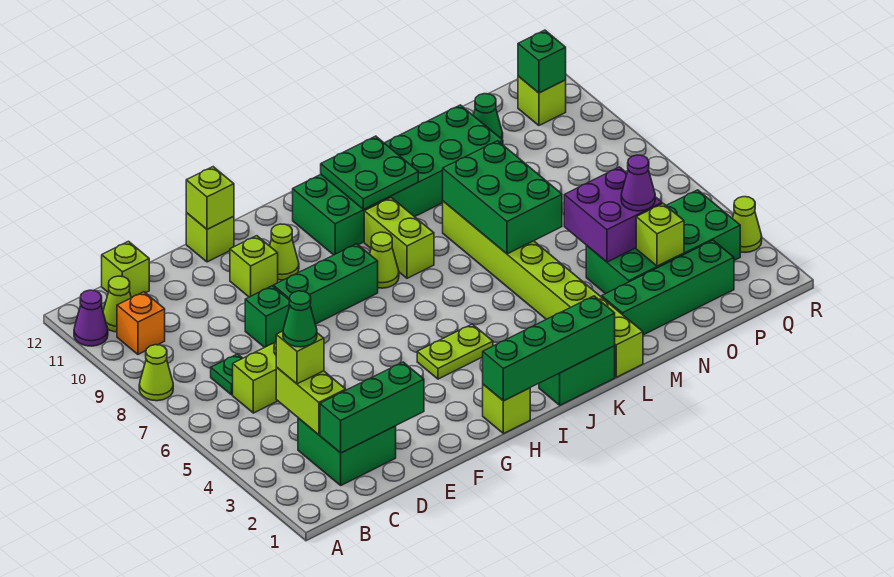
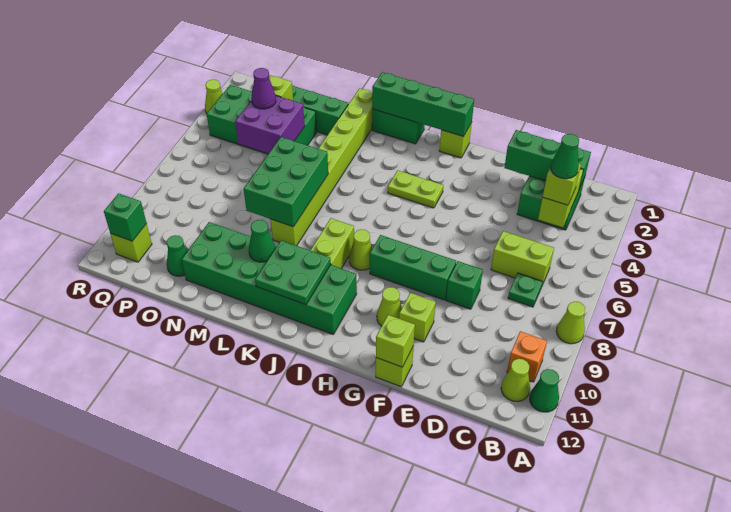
purple 1x1 cone [74,290,108,346] -> green 1x1 cone [530,369,559,412]
lime 1x1 brick [102,241,149,298] -> none
none -> green 1x1 cone [249,220,275,262]

